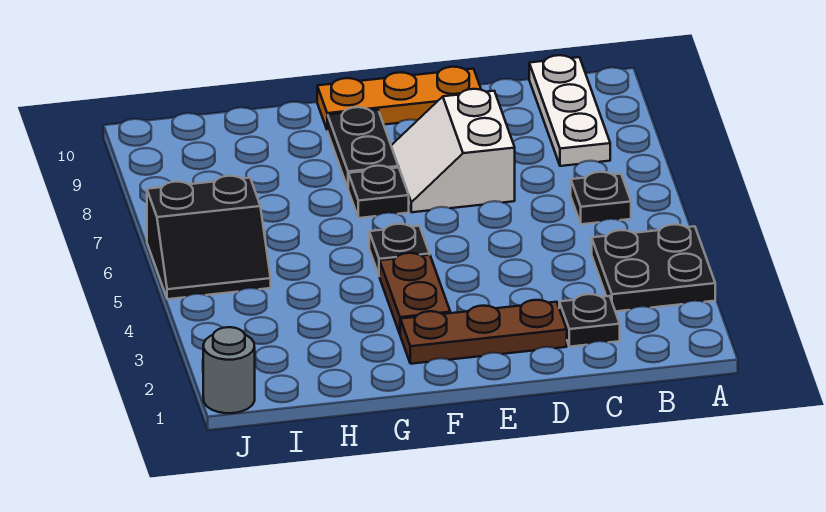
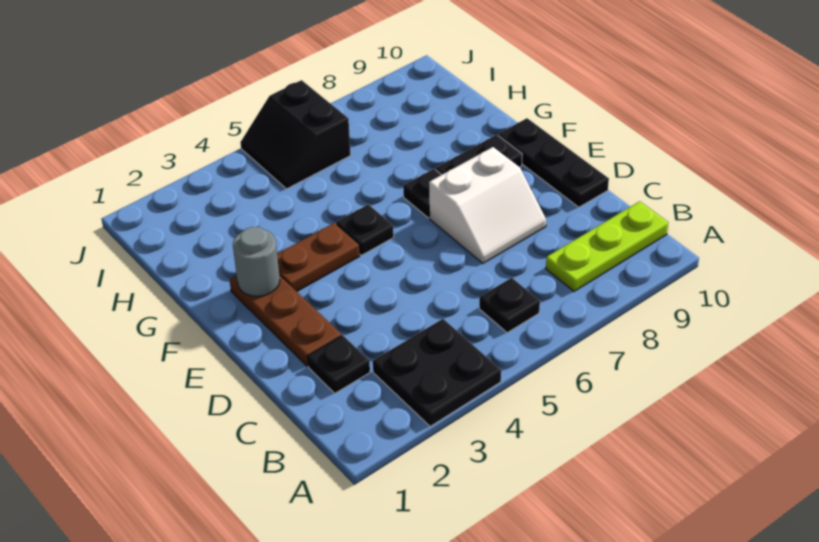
white 1x3 plate [529,55,610,166] -> lime 1x3 plate [546,201,668,291]
white 2x2 slope [391,89,515,212] -> white 2x2 slope turned to [429,147,546,263]
orange 1x3 plate [317,67,481,130] -> black 1x3 plate [498,118,609,207]
grey 1x1 round brick [203,327,255,413] -> grey 1x1 round brick moved to [233,227,280,296]

